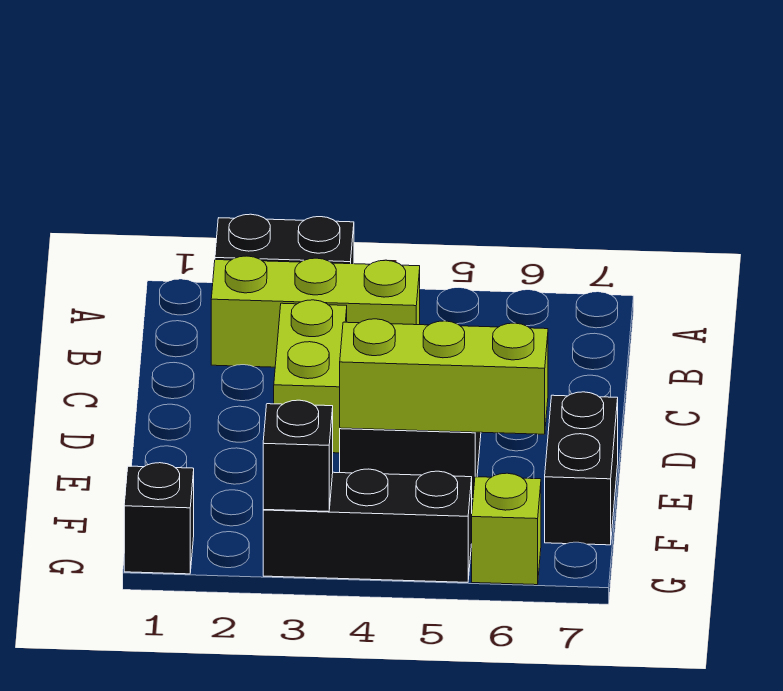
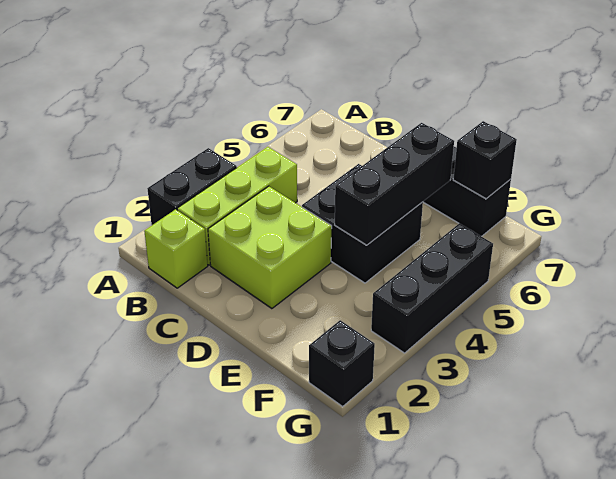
lime 1x2 brick [274,300,347,453] -> lime 2x2 brick [208,186,332,309]
lime 1x3 brick [340,319,548,434] -> black 1x3 brick [335,123,454,245]
black 1x1 brick [263,400,333,512] -> black 1x1 brick moved to [453,121,517,199]
lime 1x1 brick [472,473,541,585] -> lime 1x1 brick moved to [144,209,208,288]

